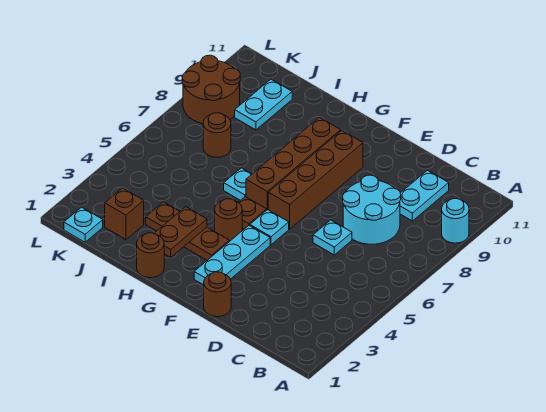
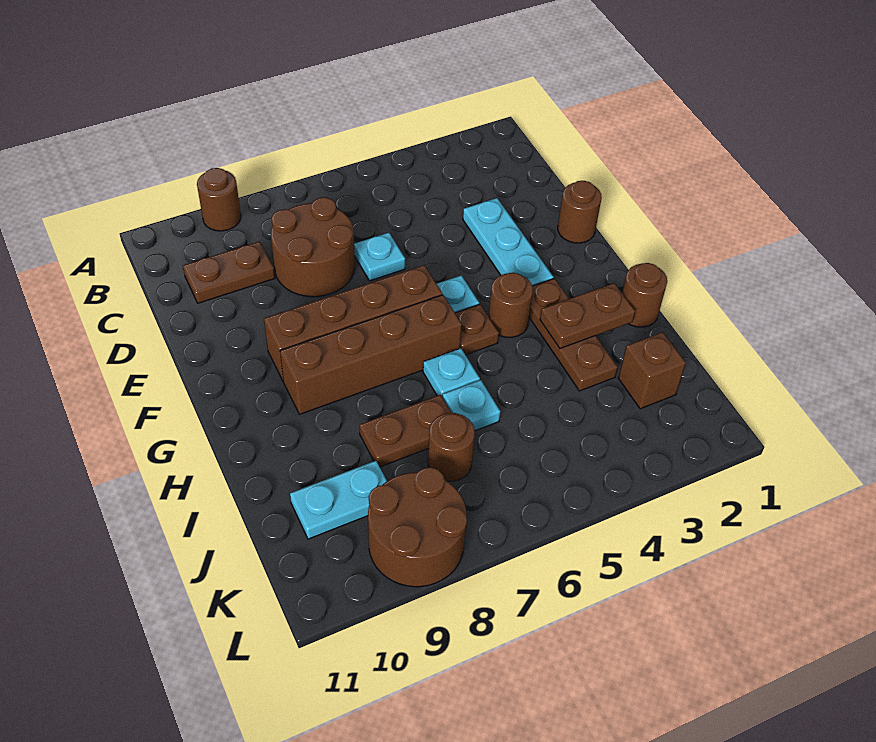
cyan 1x1 round brick [442,199,469,243] -> brown 1x1 round brick [197,168,241,231]
cyan 2x2 round brick [343,175,401,244] -> brown 2x2 round brick [271,197,355,297]
cyan 1x2 plate [400,170,449,221] -> brown 1x2 plate [183,241,275,303]
cyan 1x3 plate [194,225,270,285] -> cyan 1x3 plate turned to [463,198,554,286]
none -> brown 1x2 plate [360,395,451,467]
cyan 1x1 plate [64,207,103,242] -> cyan 1x1 plate moved to [442,380,500,431]

